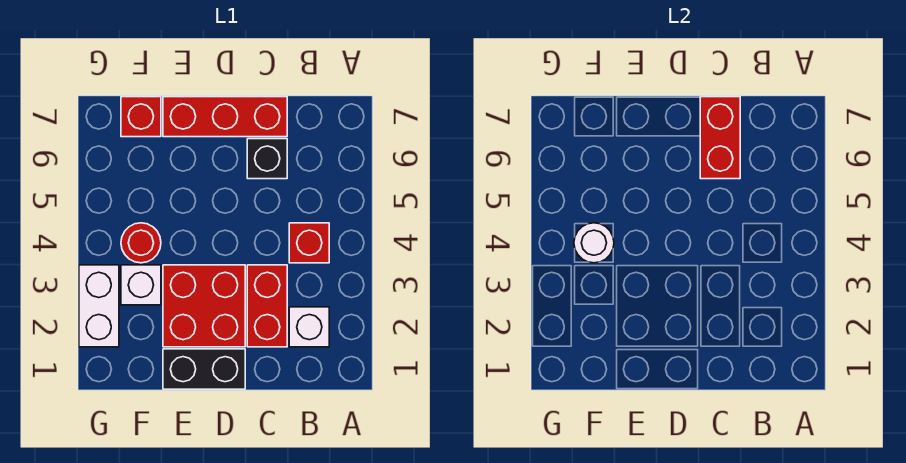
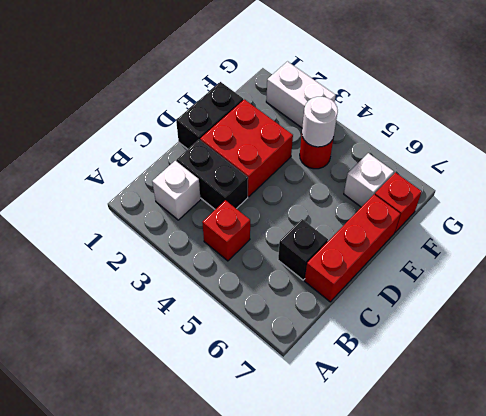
red 1x2 brick [247,265,287,347] -> black 1x2 brick [177,140,248,210]
red 1x2 brick [700,97,740,179] -> none
white 1x1 brick [121,265,161,305] -> white 1x1 brick moved to [344,153,394,207]

